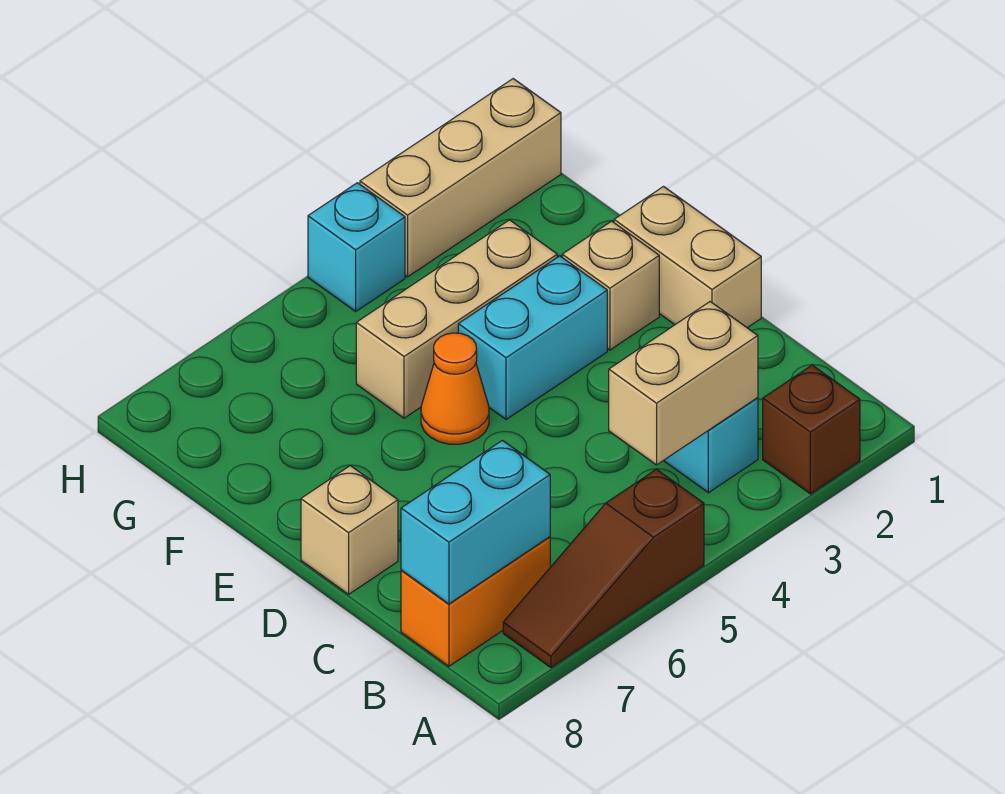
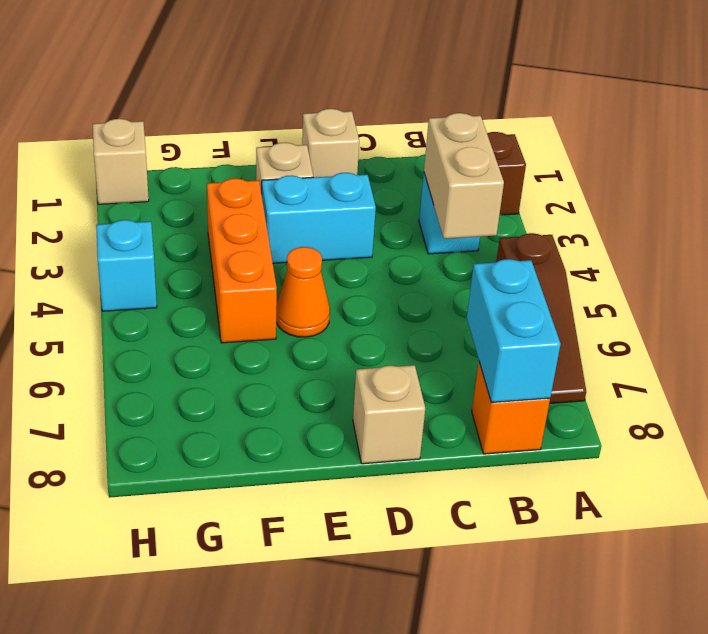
orange 1x2 brick [401,537,550,666] -> orange 1x1 brick [472,362,550,454]
tan 1x2 brick [614,187,761,328] -> tan 1x1 brick [302,109,359,177]
cyan 1x2 brick [458,256,607,419] -> cyan 1x2 brick turned to [262,173,376,263]
tan 1x3 brick [356,220,557,418] -> orange 1x3 brick [207,178,277,343]
tan 1x3 brick [360,79,561,277] -> tan 1x1 brick [93,119,149,204]

